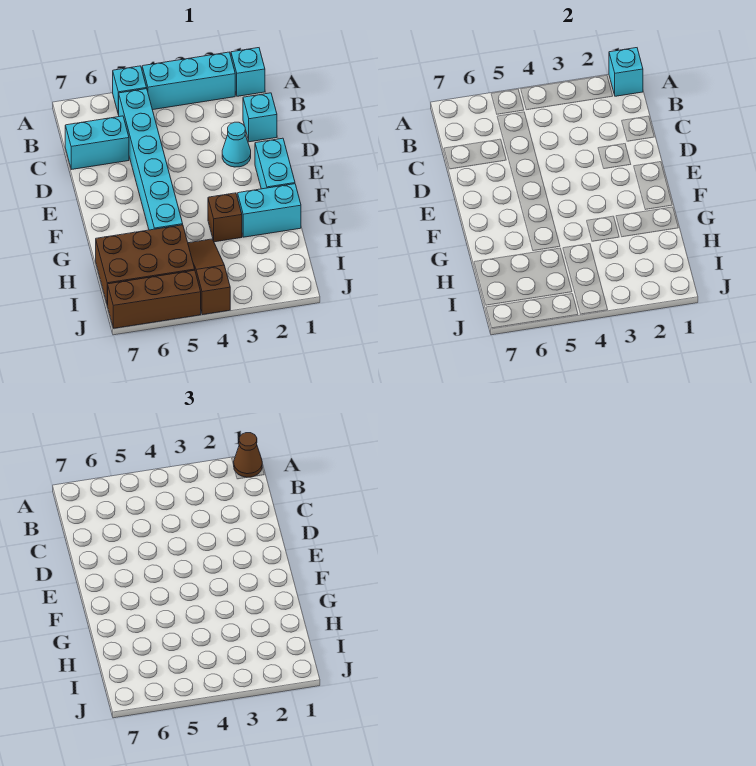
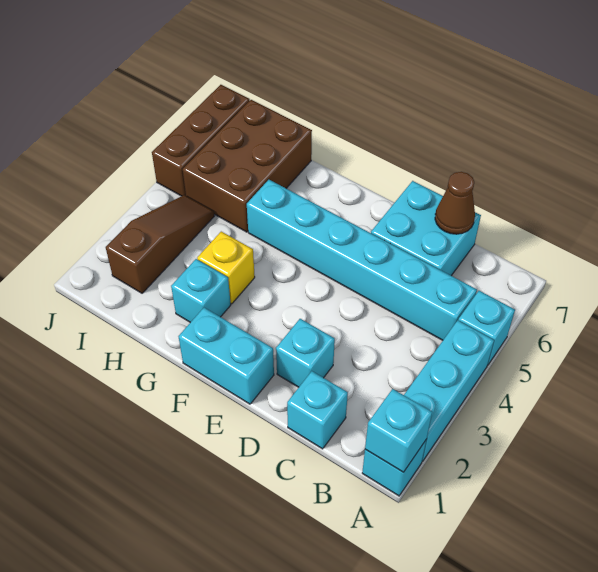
brown 1x1 cone [234,433,262,477] -> brown 1x1 cone moved to [435,172,475,234]
cyan 1x2 brick [65,116,129,169] -> cyan 2x2 brick [371,181,481,276]
cyan 1x1 cone [222,122,251,167] -> cyan 1x1 brick [276,319,335,387]
cyan 1x2 brick [238,184,301,237] -> cyan 1x1 brick [171,259,231,322]
brown 1x1 brick [208,193,242,242] -> yellow 1x1 brick [197,232,255,304]
brown 1x3 slope [188,239,230,315] -> brown 1x3 slope turned to [106,195,214,293]

